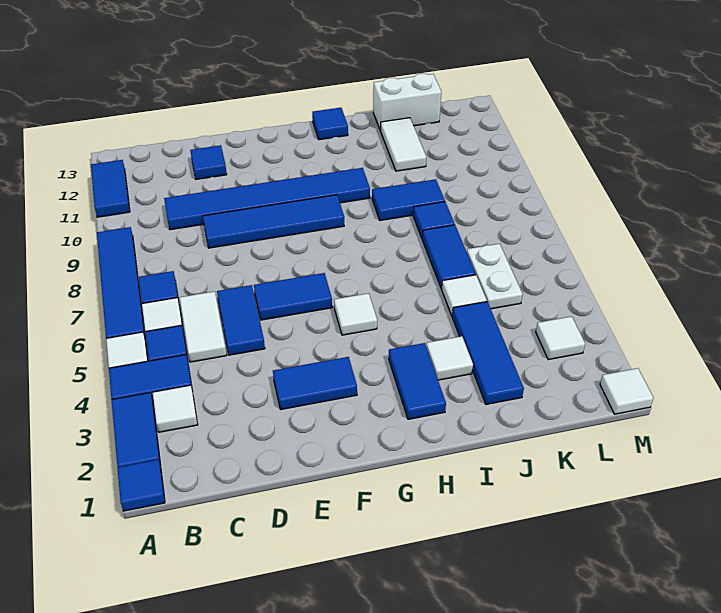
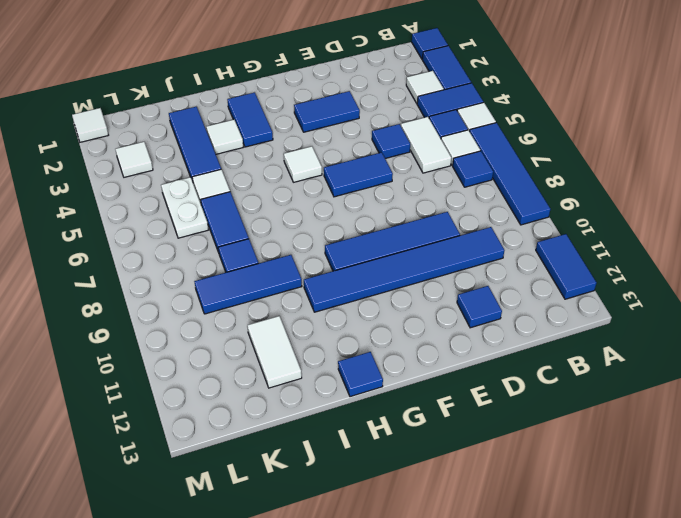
blue 1x2 tile [217,285,265,355] -> blue 1x1 tile [372,124,410,159]
blue 1x2 tile [372,179,445,221] -> blue 1x3 tile [194,255,302,314]
white 1x2 brick [373,74,442,130] -> none

